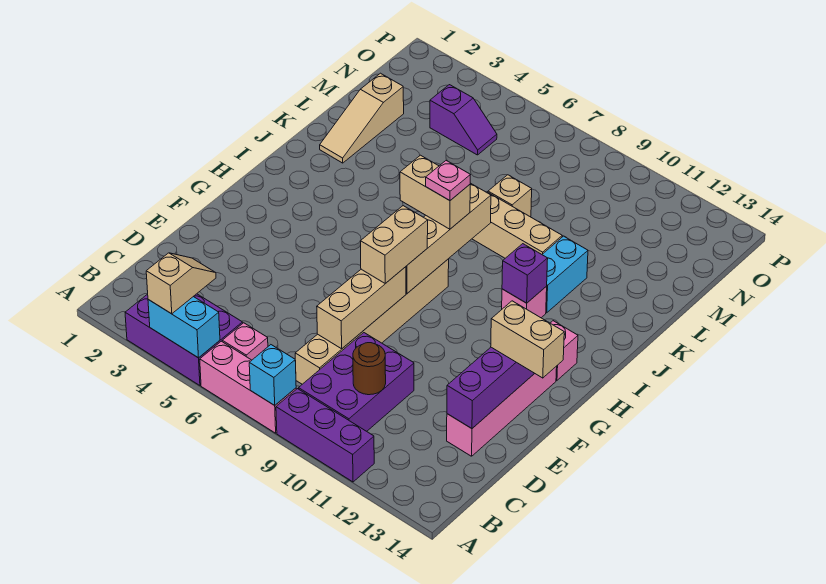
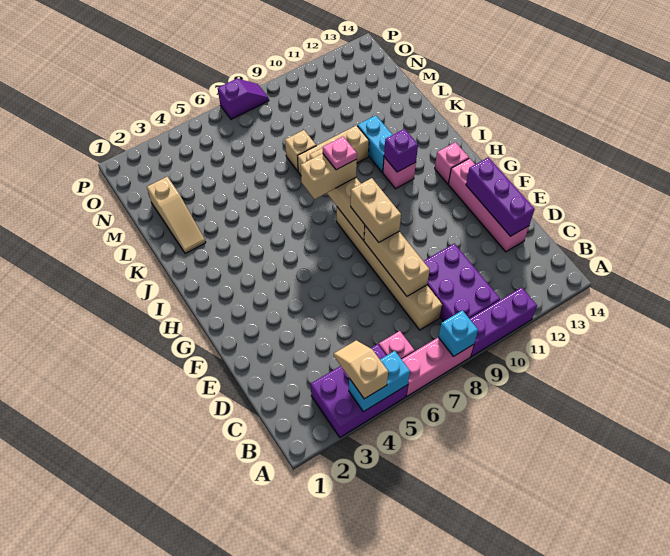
brown 1x1 round brick [353,343,386,395] -> none
tan 1x2 brick [491,301,564,378] -> none
purple 1x2 slope [430,85,497,155] -> purple 1x2 slope moved to [218,79,269,119]

